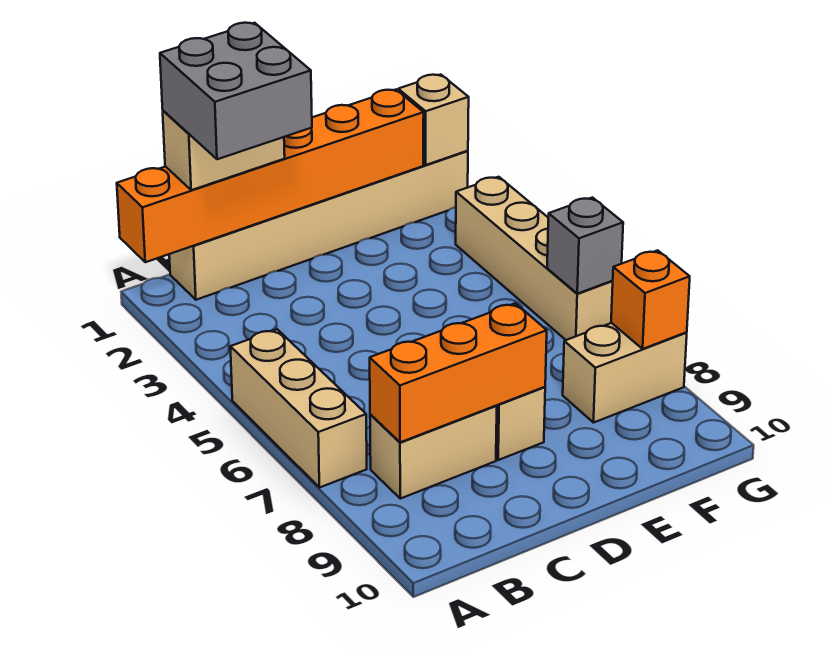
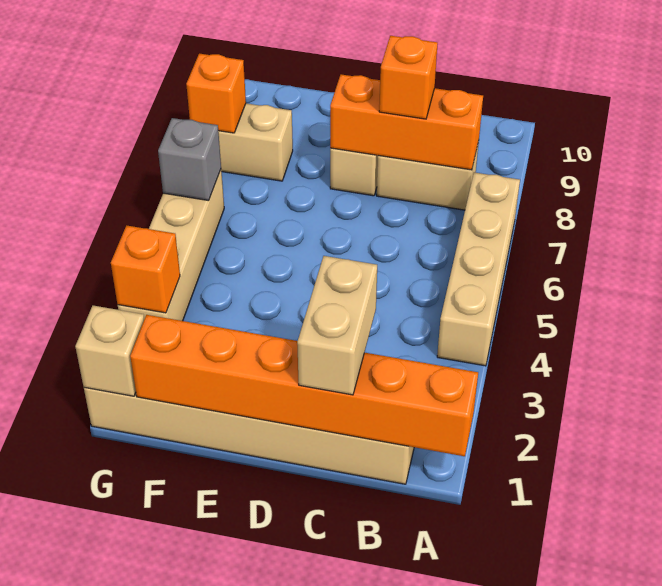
tan 1x3 brick [230,329,367,488] -> tan 1x4 brick [437,172,520,366]
tan 1x2 brick [163,111,285,190] -> tan 1x2 brick turned to [297,256,377,395]
grey 2x2 brick [160,23,312,159] -> none
none -> orange 1x1 brick [379,36,438,119]
none -> orange 1x1 brick [111,225,180,313]

